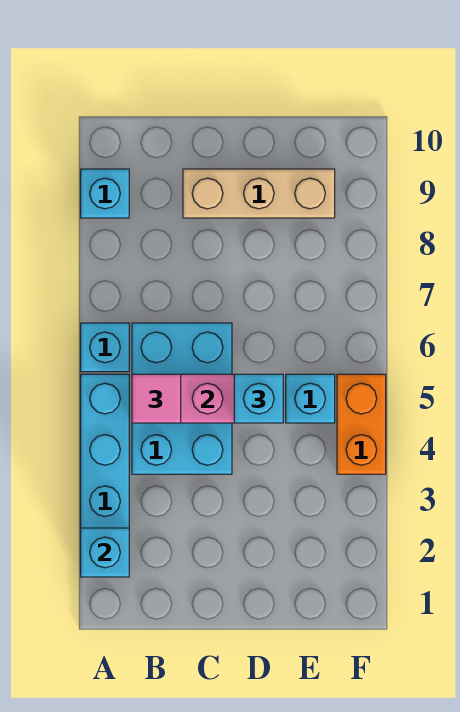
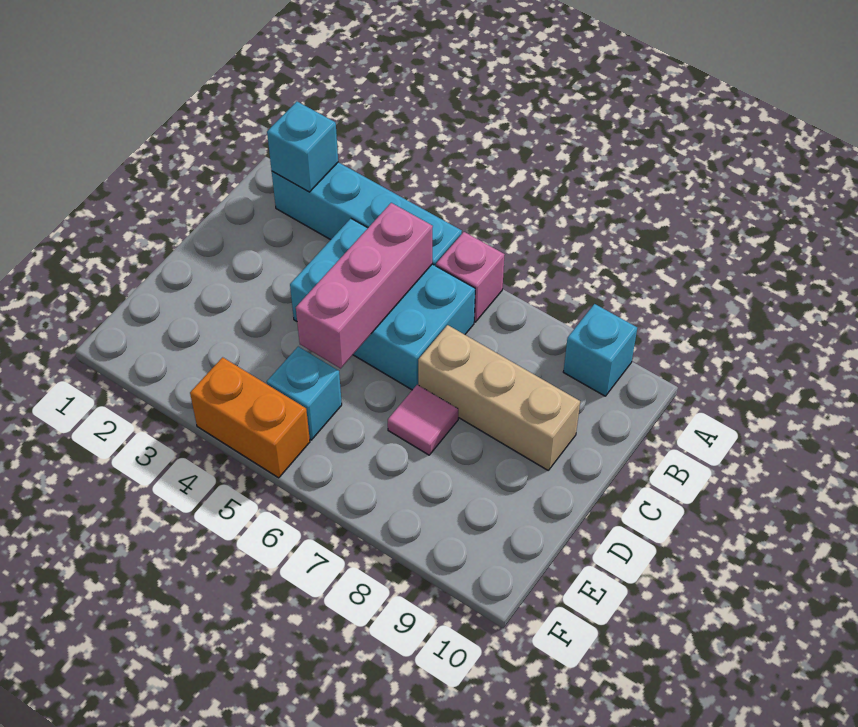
cyan 1x1 brick [81,323,129,372] -> pink 1x1 brick [436,232,505,322]
pink 1x1 tile [132,374,181,423] -> pink 1x1 tile moved to [388,385,458,455]
tan 1x3 brick [183,169,335,218] -> tan 1x3 brick turned to [418,325,580,470]
cyan 1x1 brick [234,374,283,423] -> none

